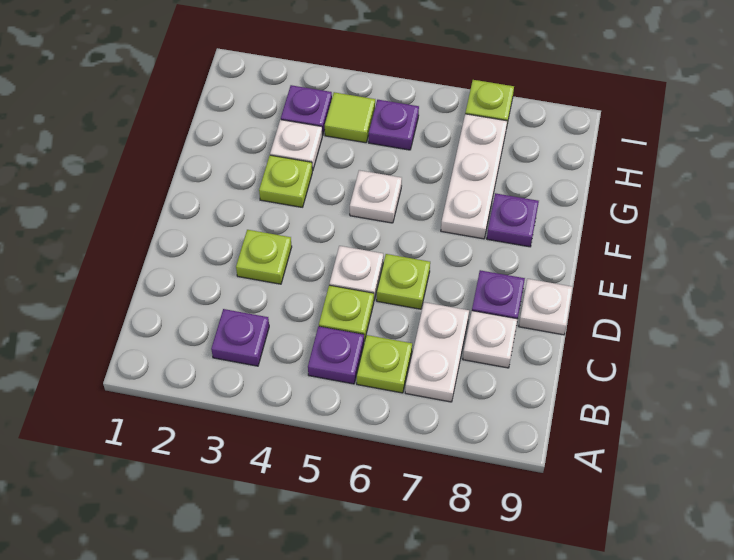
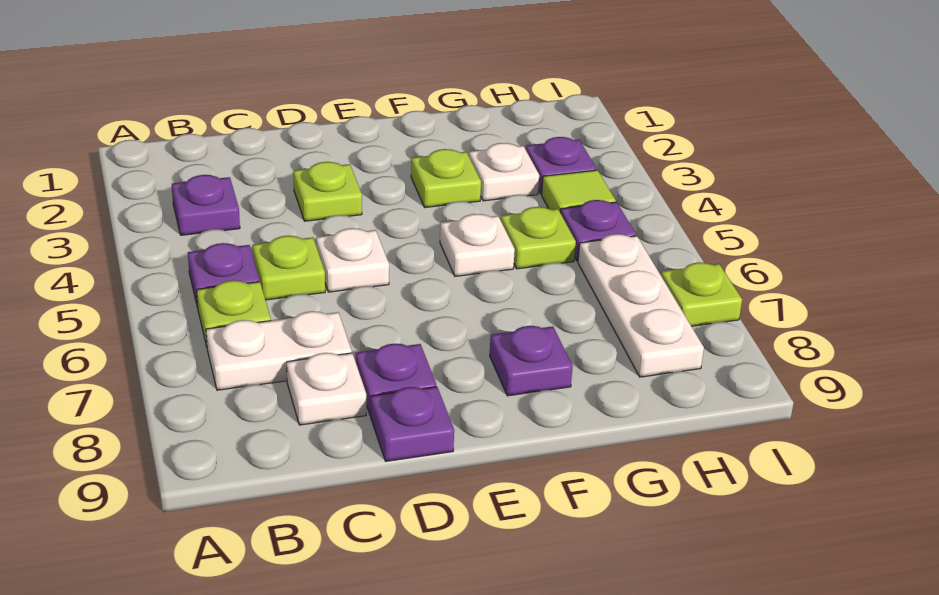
lime 1x1 plate [377,254,430,309] -> lime 1x1 plate moved to [501,207,576,269]
white 1x1 plate [519,279,573,335] -> purple 1x1 plate [371,387,454,461]
white 1x3 plate [441,114,507,239] -> white 1x3 plate turned to [578,234,704,377]

